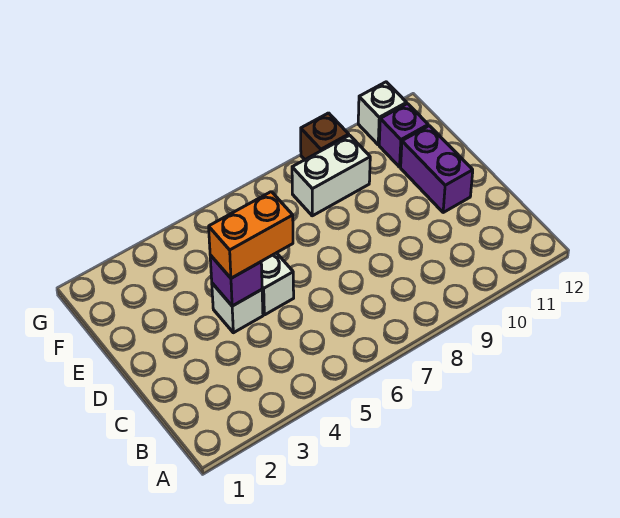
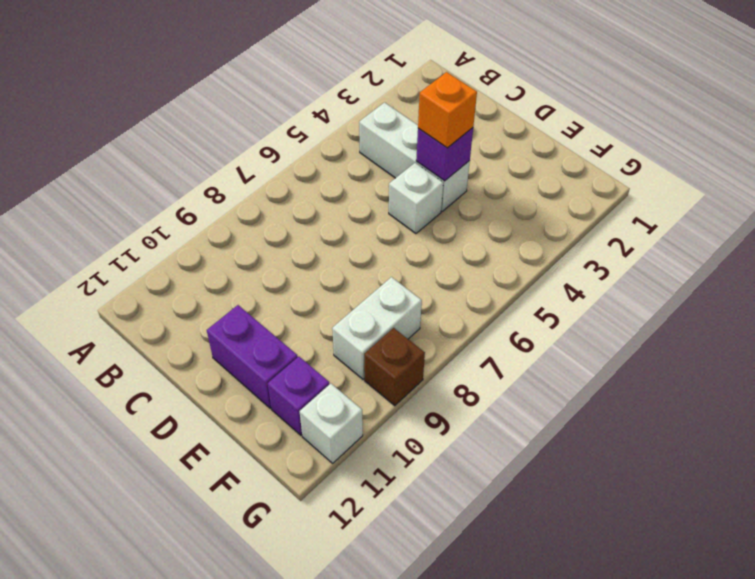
white 1x1 brick [212,283,263,333] -> white 1x3 brick [359,103,470,211]
orange 1x2 brick [209,192,293,278] -> orange 1x1 brick [418,72,477,148]

